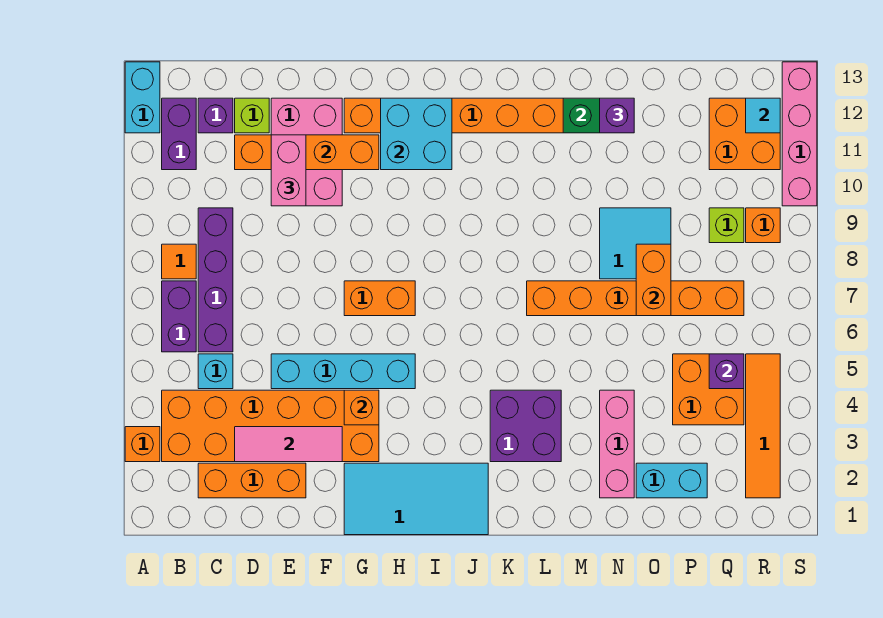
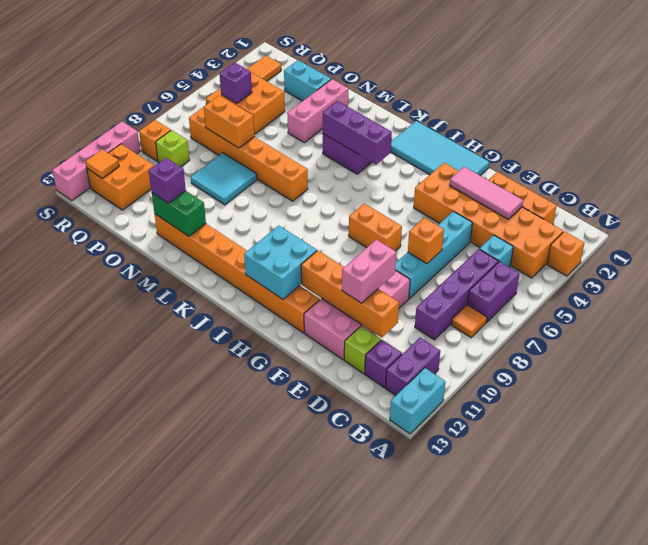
cyan 1x4 brick [271,354,415,389] -> cyan 1x4 brick turned to [395,211,472,298]
pink 2x3 brick [271,98,342,206] -> pink 2x4 brick [304,270,410,360]
orange 1x1 brick [344,390,379,425] -> orange 1x1 brick moved to [408,218,444,264]
none -> purple 1x3 brick [323,101,392,164]
orange 1x2 brick [636,244,671,316] -> orange 1x2 brick turned to [204,95,254,148]
cyan 1x1 tile [746,98,780,133] -> orange 1x1 tile [86,149,119,178]

